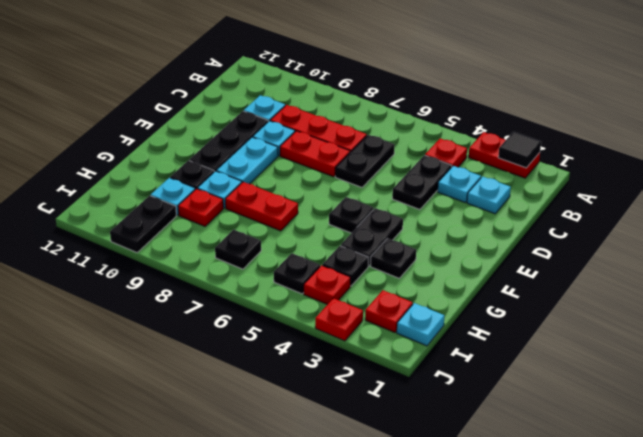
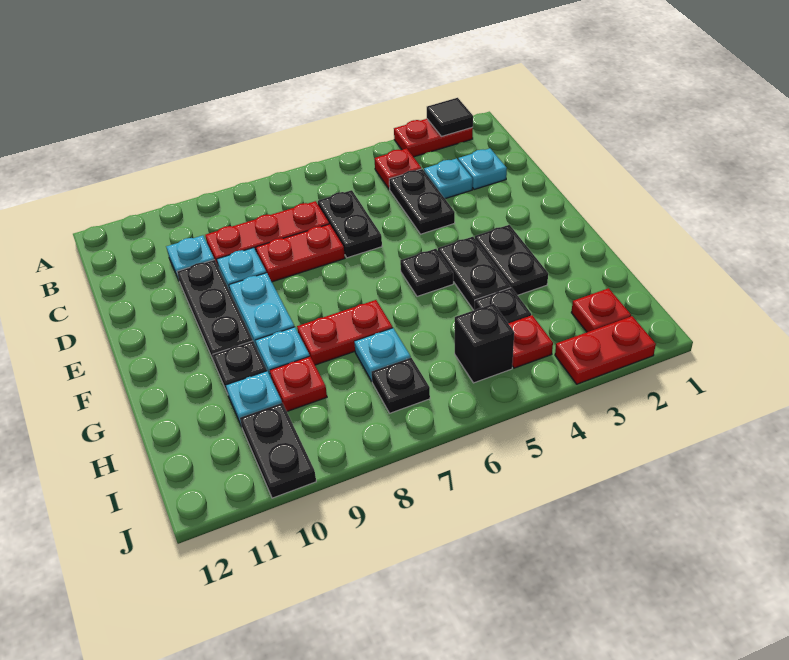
black 1x1 plate [371,238,416,278] -> black 1x2 plate [475,225,548,295]
cyan 1x1 plate [397,303,444,346] -> cyan 1x1 plate moved to [354,328,411,381]
black 1x1 plate [274,253,320,294] -> black 1x1 brick [455,304,514,383]
red 1x1 plate [315,298,363,341] -> red 1x2 plate [555,316,656,384]

